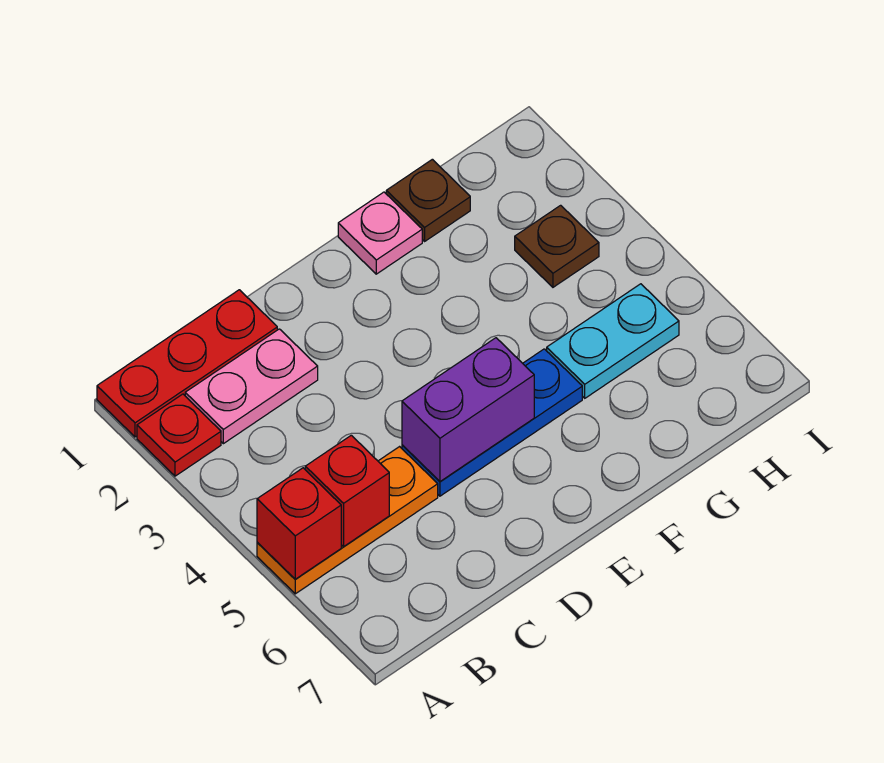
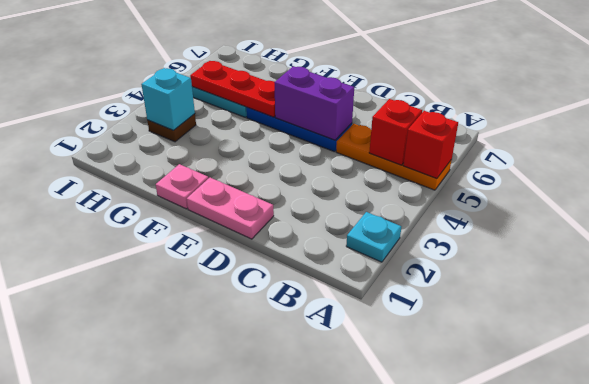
red 1x3 plate [97,290,277,437] -> red 1x3 plate moved to [190,61,275,117]
red 1x1 plate [137,394,221,476] -> cyan 1x1 plate [346,212,401,262]
pink 1x2 plate [185,329,318,444] -> pink 1x2 plate moved to [187,177,274,239]
brown 1x1 plate [386,159,470,241] -> none
none -> cyan 1x1 brick [141,68,195,130]

